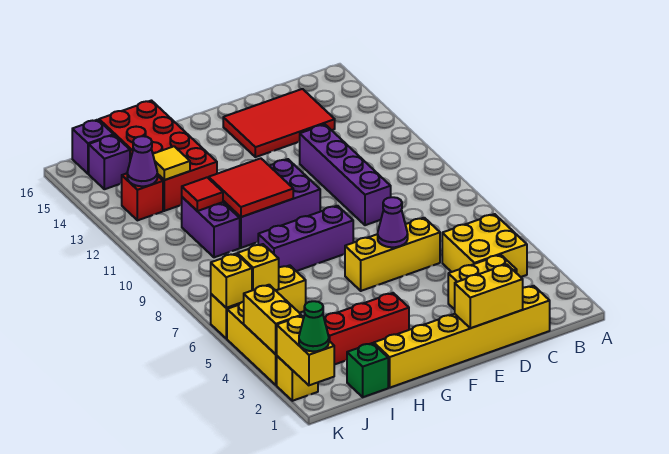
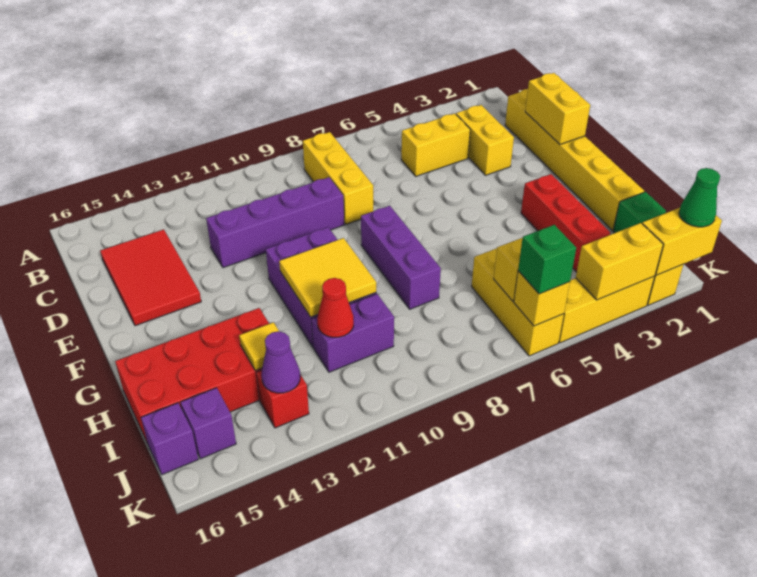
yellow 2x2 brick [442,214,527,277] -> yellow 1x2 brick [401,113,470,176]
yellow 1x3 brick [345,218,440,291] -> yellow 1x3 brick moved to [303,132,373,224]
purple 1x1 cone [378,197,408,247] -> none
red 2x2 tile [209,158,293,217] -> yellow 2x2 tile [279,238,376,317]
red 1x1 tile [182,177,223,211] -> red 1x1 cone [317,278,354,337]
none -> green 1x1 brick [518,225,576,294]

